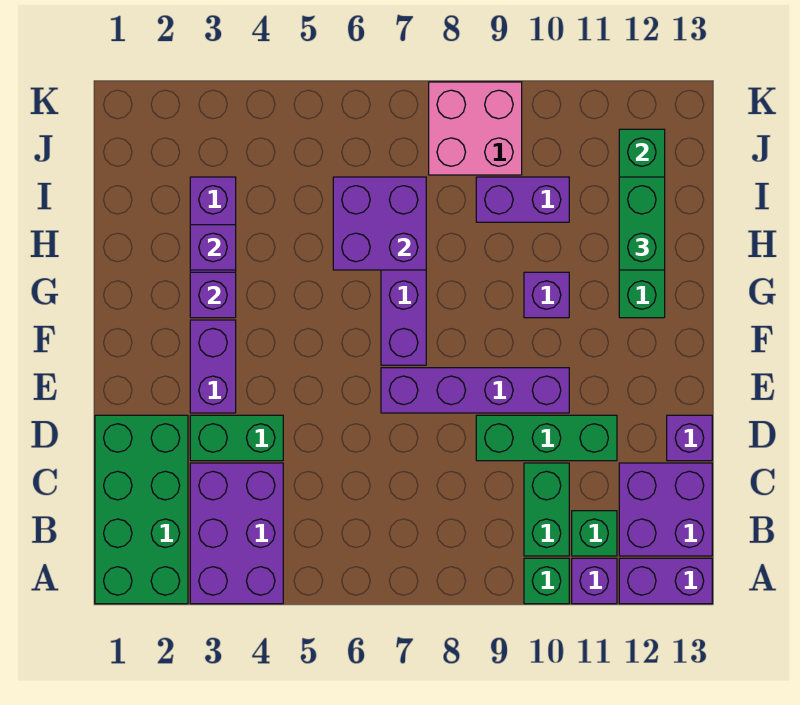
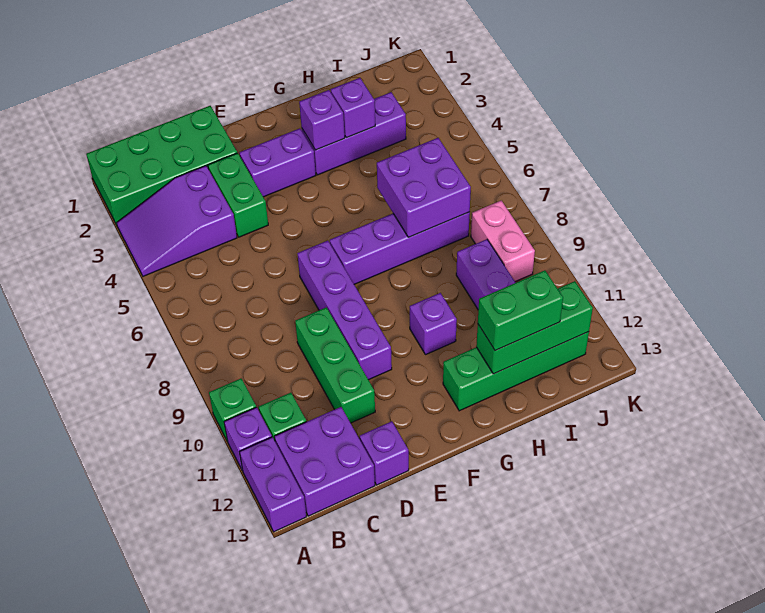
purple 2x3 brick [190,463,283,604] -> purple 2x3 slope [117,166,237,276]
green 1x2 brick [524,463,569,556] -> none
pink 2x2 brick [429,82,522,175] -> pink 1x2 brick [471,201,535,282]

